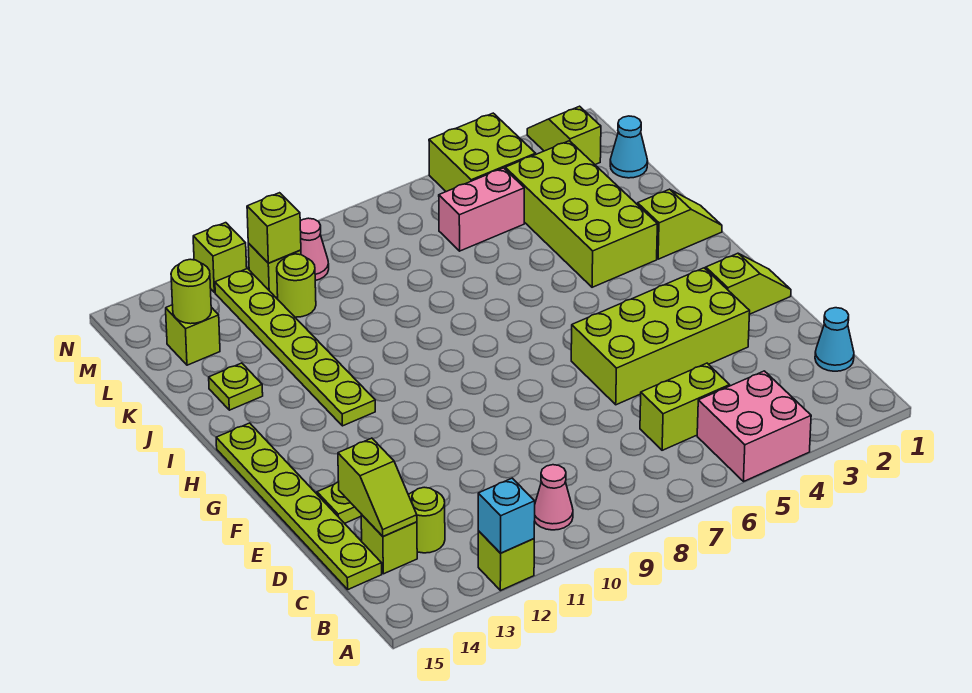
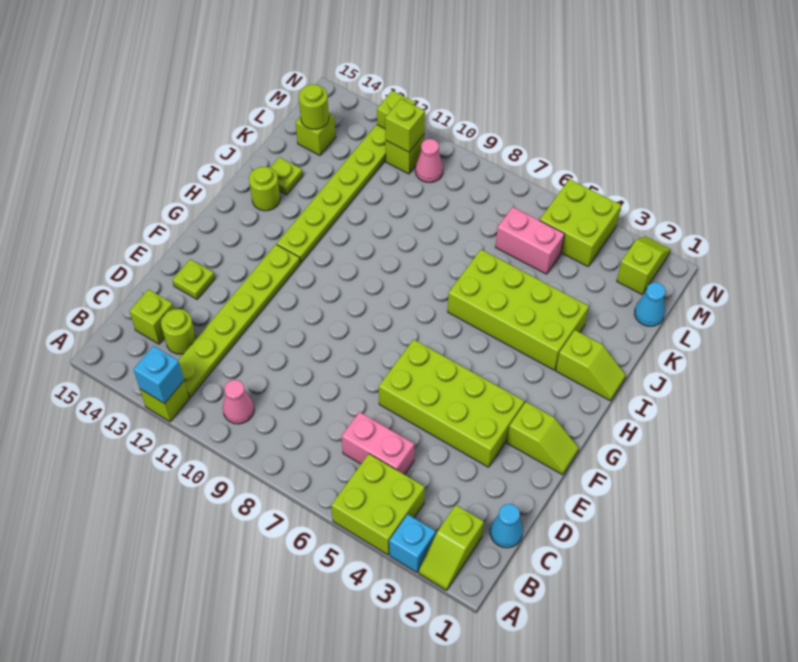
none -> cyan 1x1 brick [389,514,436,572]
pink 2x2 brick [697,371,811,482] -> lime 2x2 brick [331,454,425,555]
lime 1x2 brick [640,363,730,450] -> pink 1x2 brick [342,412,414,474]
lime 1x2 slope [338,438,417,537] -> lime 1x2 slope moved to [419,505,484,591]
lime 1x6 plate [216,423,382,589] -> lime 1x6 plate moved to [178,245,300,398]
lime 2x4 brick [505,141,657,287] -> lime 2x4 brick turned to [448,250,589,370]
lime 1x1 round brick [277,254,316,317] -> lime 1x1 round brick moved to [249,167,280,211]

